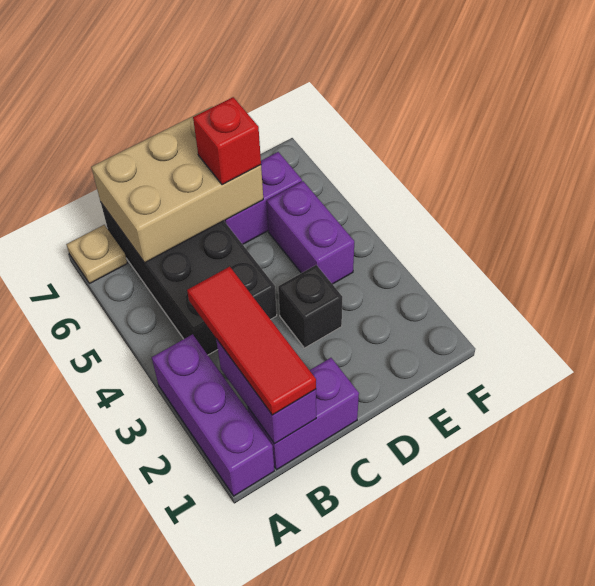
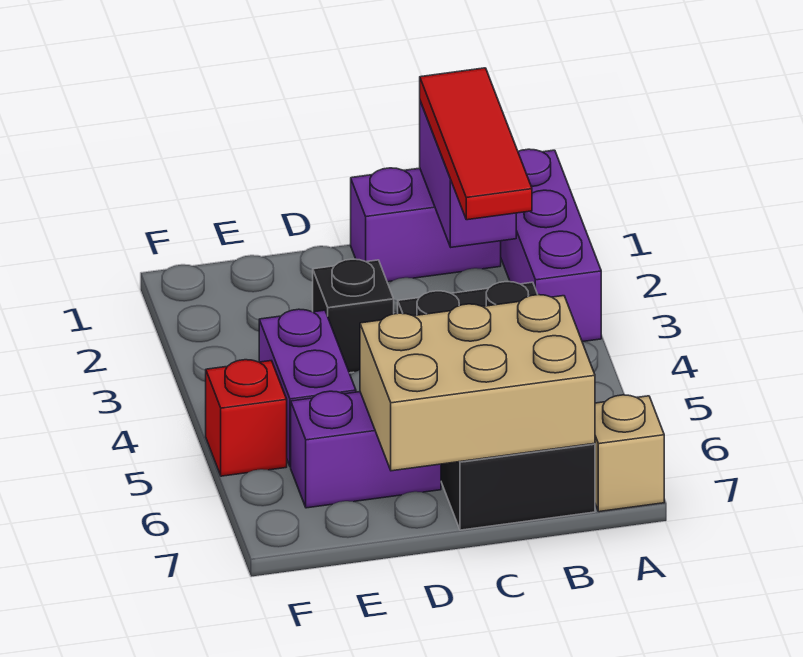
tan 1x1 plate [66,225,127,284] -> tan 1x1 brick [595,395,664,512]
red 1x1 brick [193,97,261,185] -> red 1x1 brick moved to [206,360,287,476]

